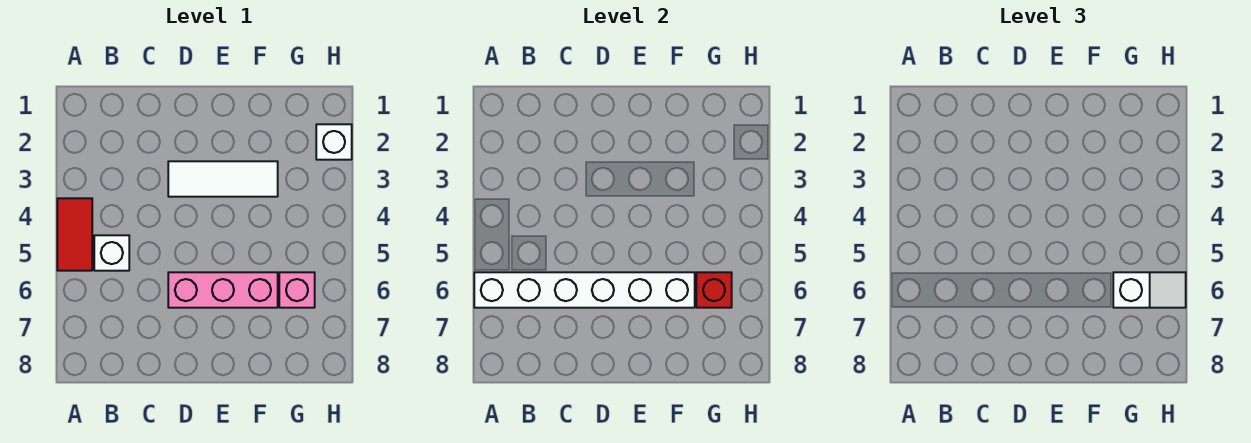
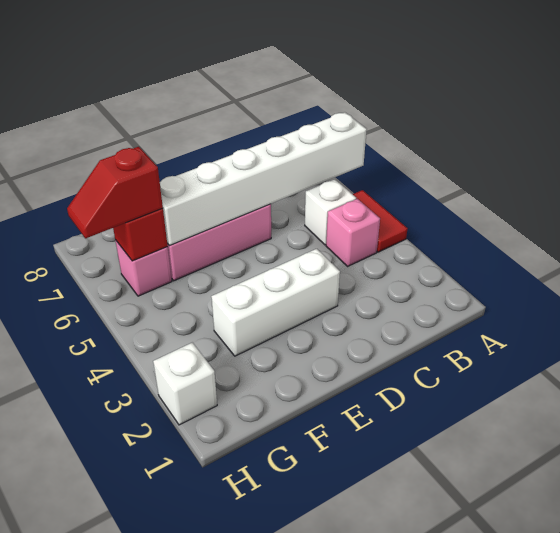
none -> pink 1x1 brick [326,199,380,266]
white 1x3 tile [168,161,278,197] -> white 1x3 brick [211,249,340,356]
white 1x2 slope [1113,272,1186,308] -> red 1x2 slope [67,147,163,238]

